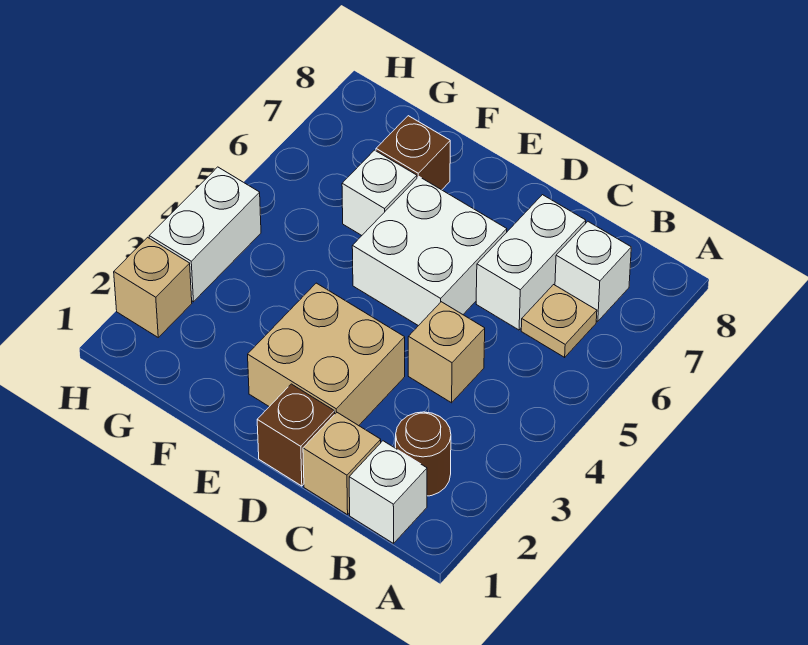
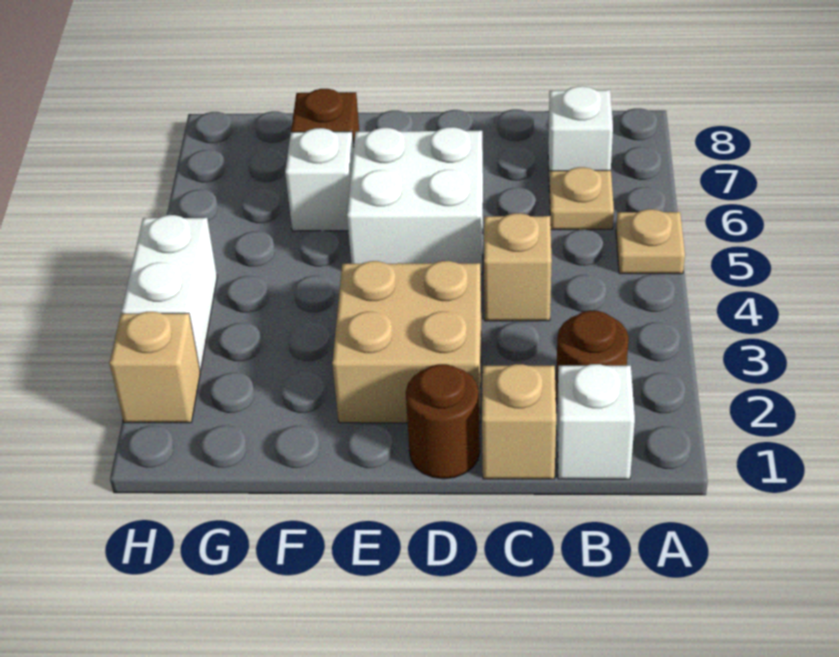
none -> tan 1x1 plate [616,209,685,274]
white 1x2 brick [476,195,586,330] -> none
brown 1x1 brick [257,384,335,486] -> brown 1x1 round brick [406,364,480,479]

